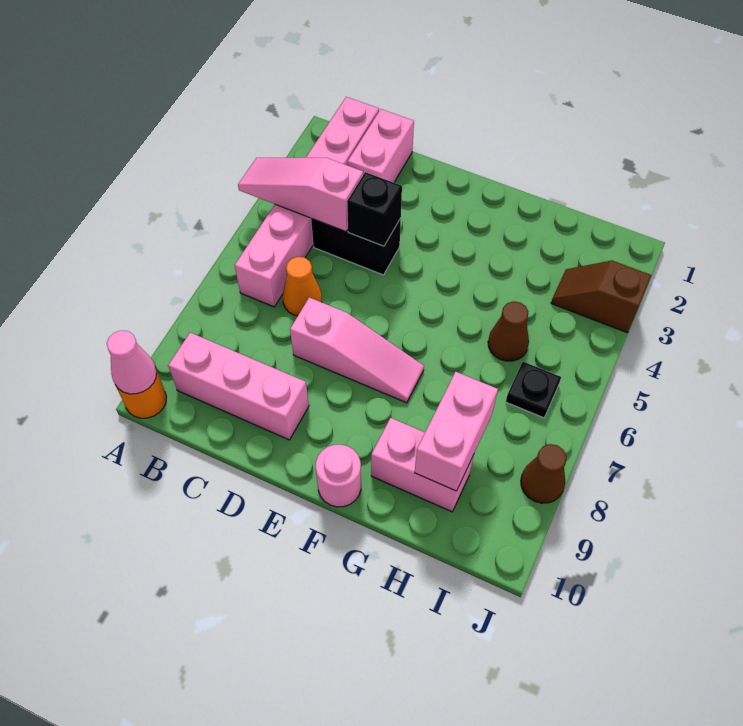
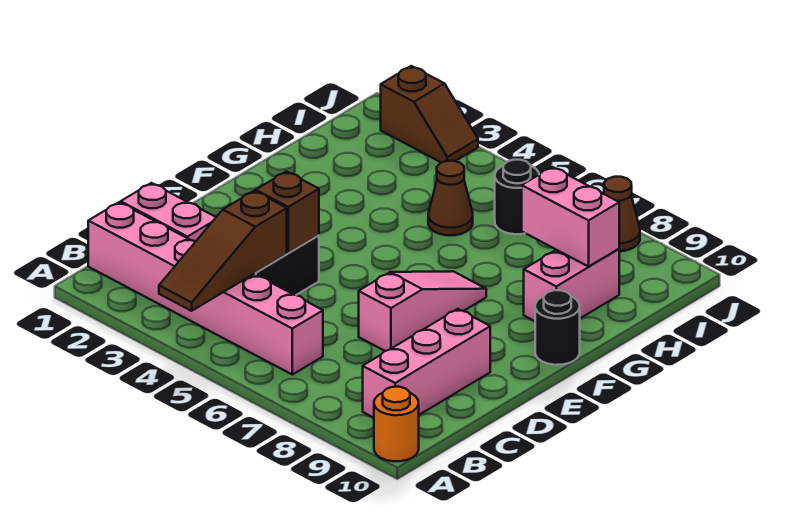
pink 1x3 slope [238,158,363,232] -> brown 1x3 slope [159,191,287,311]
pink 1x1 cone [107,330,157,394] -> none
orange 1x1 cone [283,257,322,316] -> none
black 1x1 brick [347,172,402,246] -> brown 1x1 brick [256,171,319,253]
pink 1x1 round brick [316,445,361,507] -> black 1x1 round brick [535,290,580,365]
brown 1x2 slope [551,260,652,332] -> brown 1x2 slope turned to [381,66,478,163]
black 1x1 plate [506,362,561,418] -> black 1x1 round brick [495,160,539,234]

